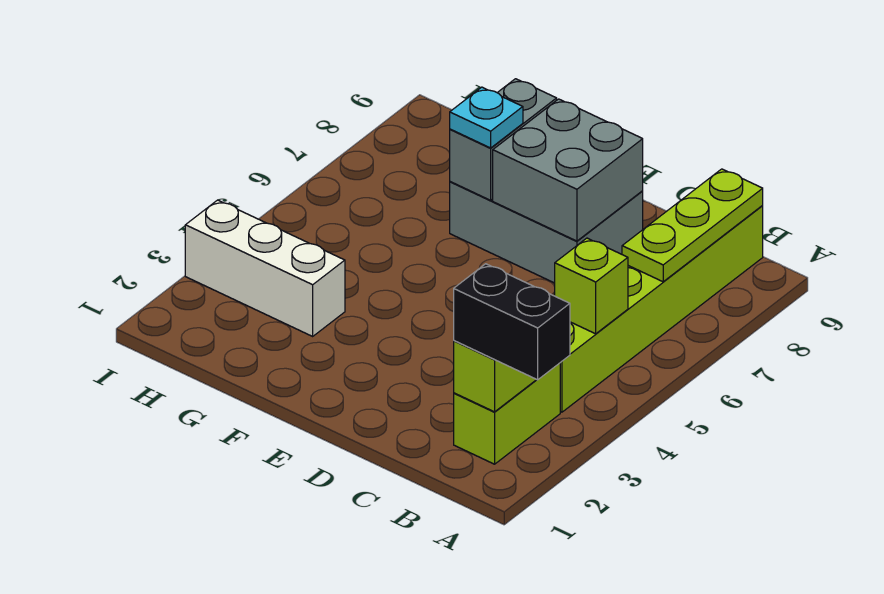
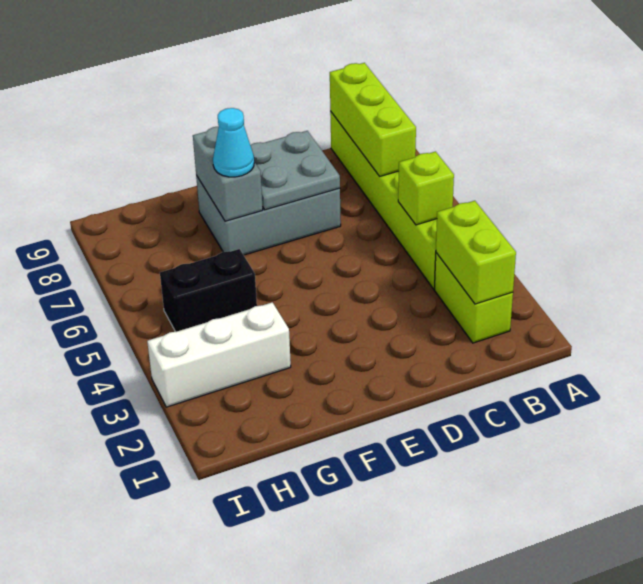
black 1x2 brick [454,264,570,380] -> black 1x2 brick moved to [160,249,257,332]
lime 1x3 plate [622,169,763,282] -> lime 1x3 brick [330,63,416,176]
grey 2x2 brick [493,99,643,241] -> grey 2x2 plate [250,131,340,210]
cyan 1x1 plate [450,87,523,148] -> cyan 1x1 cone [213,108,254,177]

